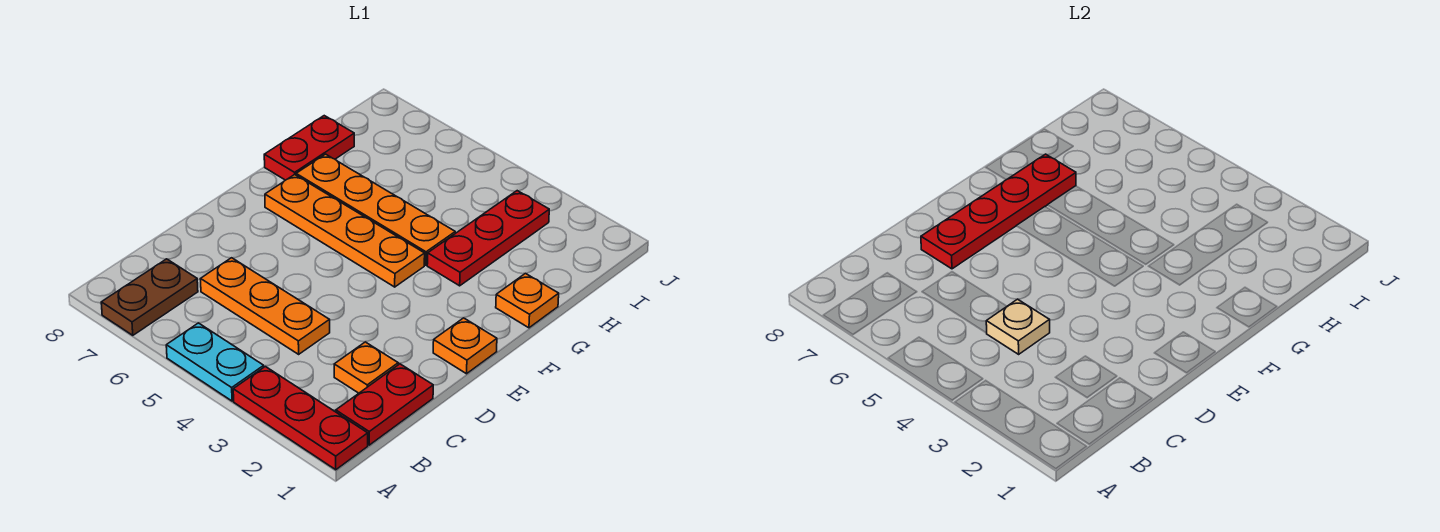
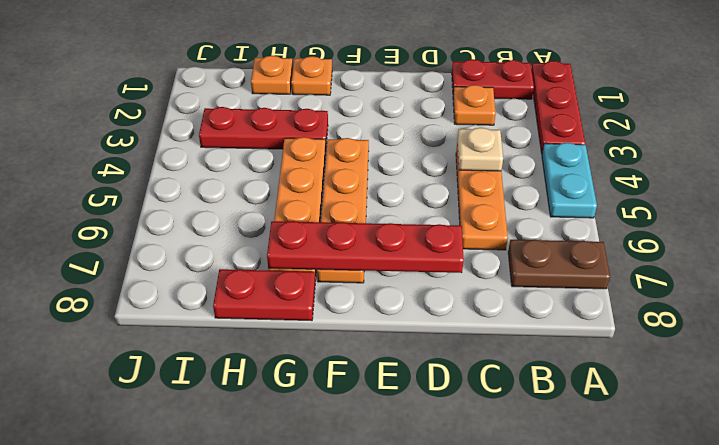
orange 1x1 plate [433,318,497,374] -> orange 1x1 plate moved to [251,56,293,94]

